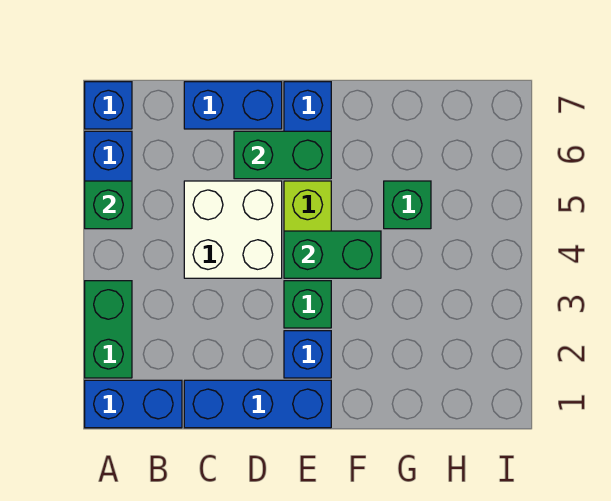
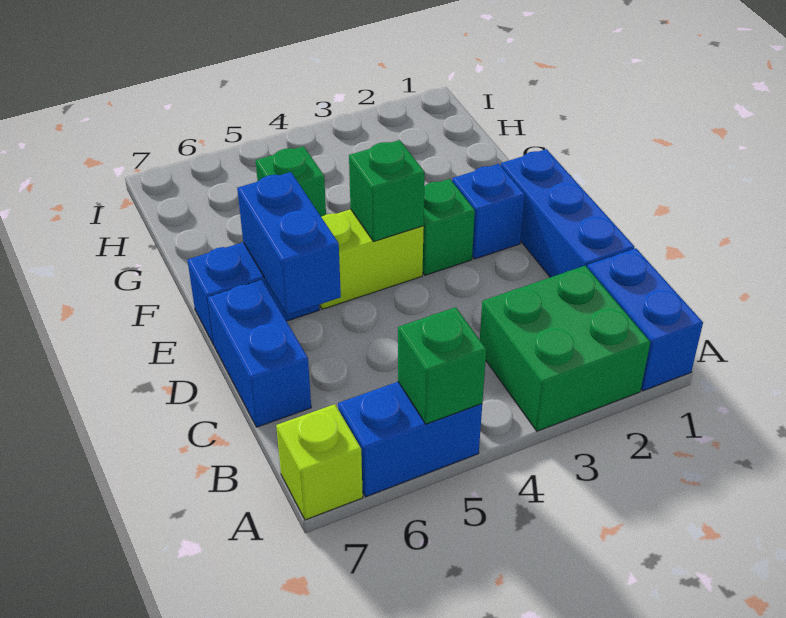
green 1x2 brick [85,281,132,378] -> green 2x2 brick [480,266,650,431]
blue 1x1 brick [85,82,132,129] -> lime 1x1 brick [276,404,363,520]
white 2x2 brick [184,181,282,278] -> none
green 1x2 brick [234,131,331,179] -> blue 1x2 brick [237,172,341,315]
green 1x2 brick [284,231,381,278] -> green 1x1 brick [349,140,425,242]

